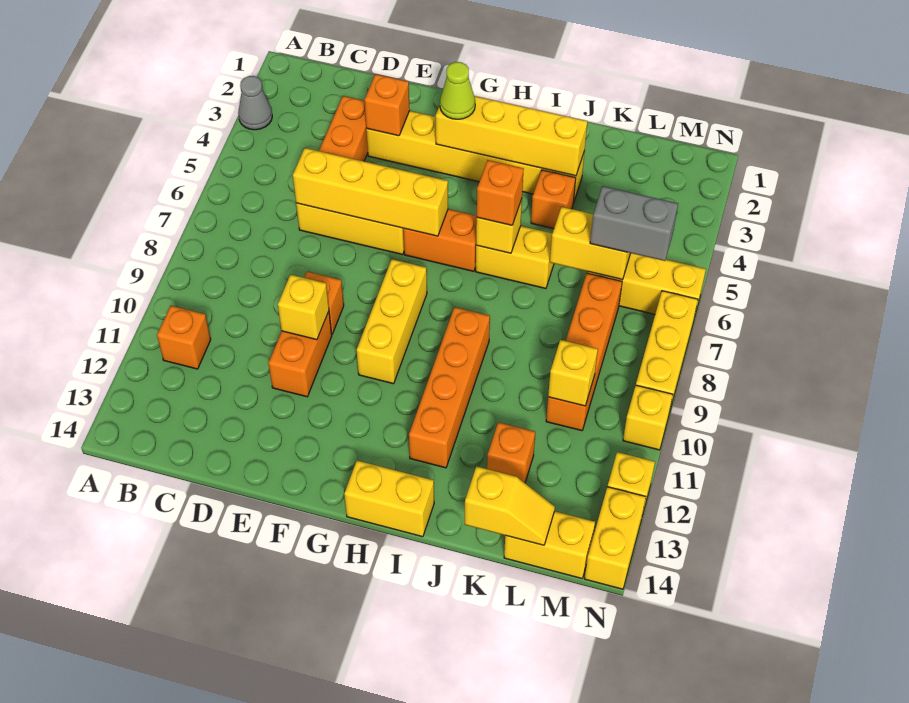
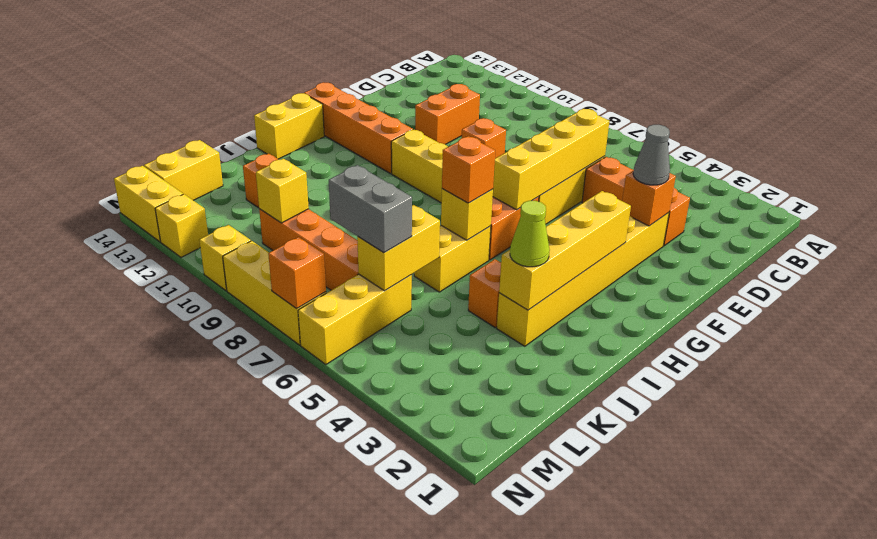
grey 1x1 cone [238,76,272,130] -> grey 1x1 cone moved to [633,125,670,185]
orange 1x1 brick [157,306,211,369] -> orange 1x1 brick moved to [268,237,326,309]
orange 1x2 brick [268,311,332,397] -> orange 1x2 brick turned to [415,84,480,144]
yellow 1x1 brick [278,275,329,340] -> none
lime 1x1 cone [440,62,475,119] -> lime 1x1 cone moved to [510,200,550,267]
orange 1x4 brick [409,307,490,468] -> orange 1x4 brick moved to [304,82,413,174]
yellow 1x2 slope [465,466,555,545] -> none
grey 1x2 brick [590,186,678,261] -> grey 1x2 brick turned to [329,165,412,253]

